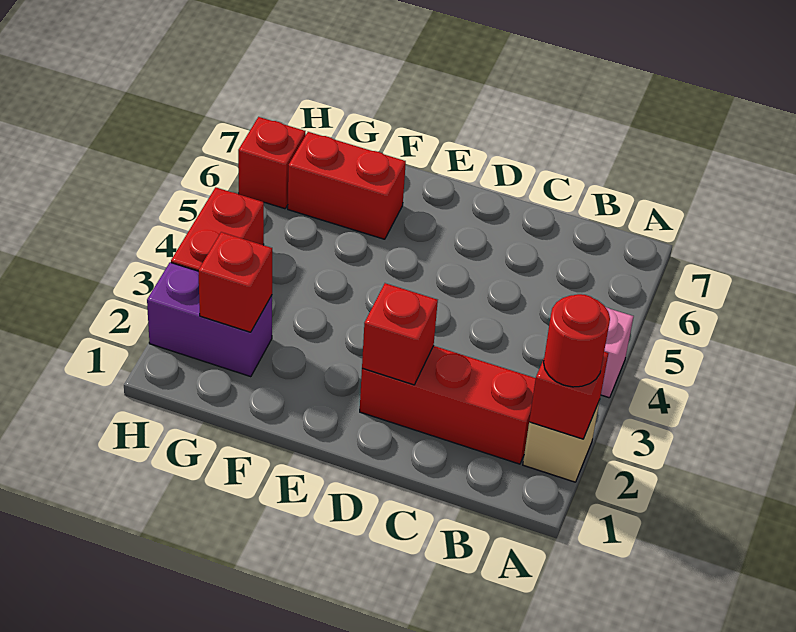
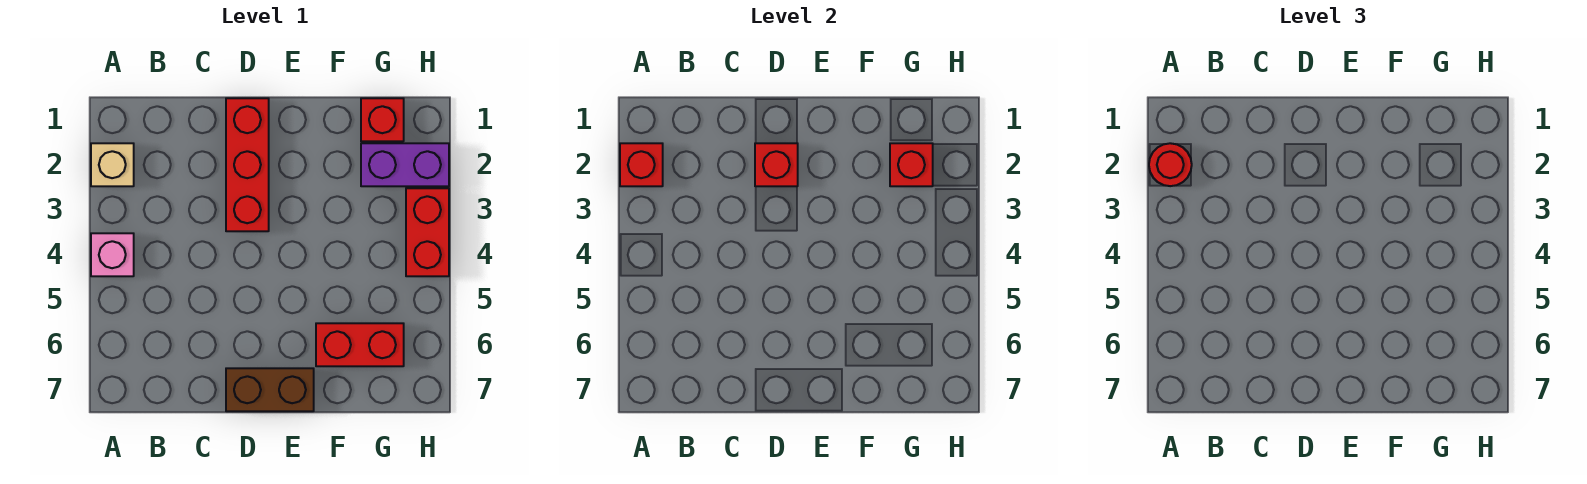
red 1x3 brick [360,346,536,464] -> red 1x3 brick turned to [226,98,269,231]
none -> brown 1x2 brick [226,368,314,411]
red 1x1 brick [238,117,305,209] -> red 1x1 brick moved to [361,98,404,141]

